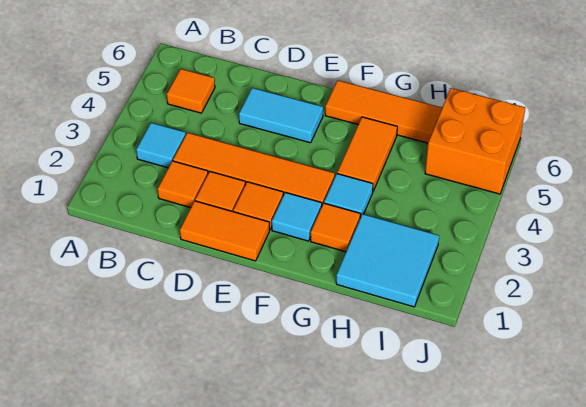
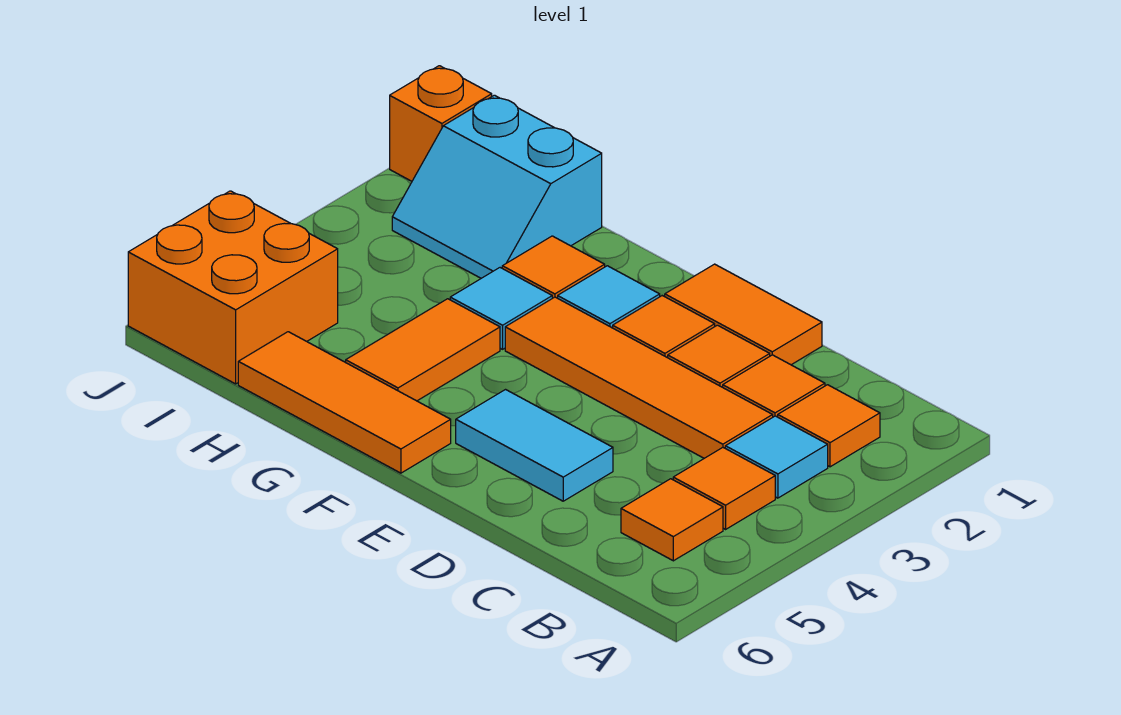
none -> orange 1x1 tile [778,385,880,467]
none -> orange 1x1 tile [673,448,775,529]
cyan 2x2 tile [336,214,439,307] -> cyan 2x2 slope [392,95,602,278]
none -> orange 1x1 brick [390,66,492,181]

